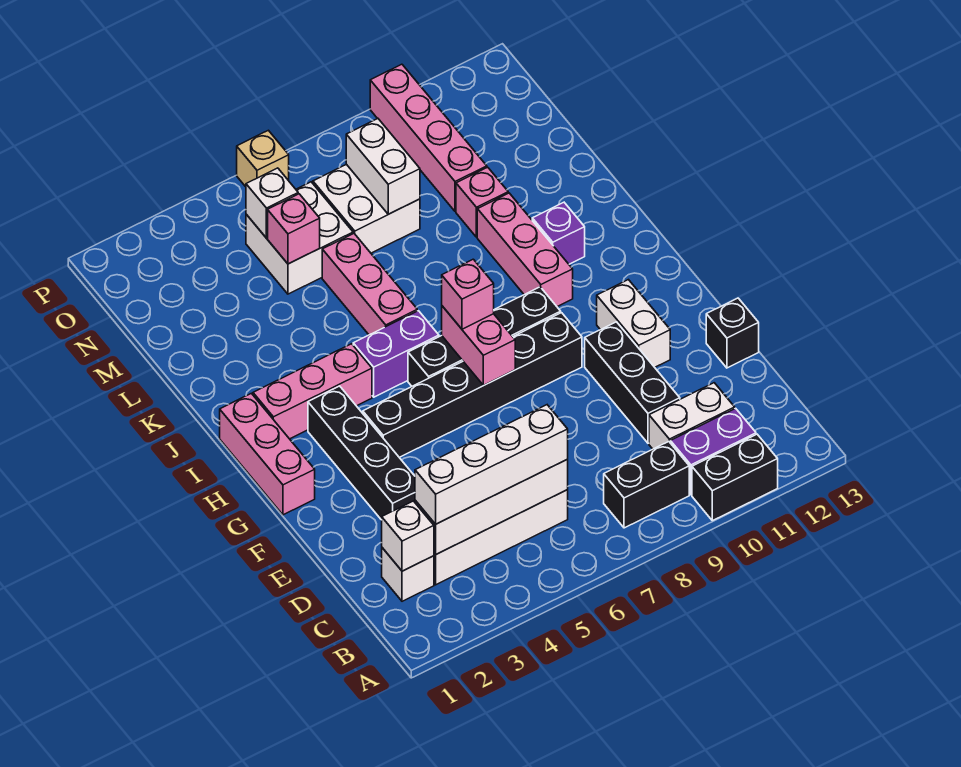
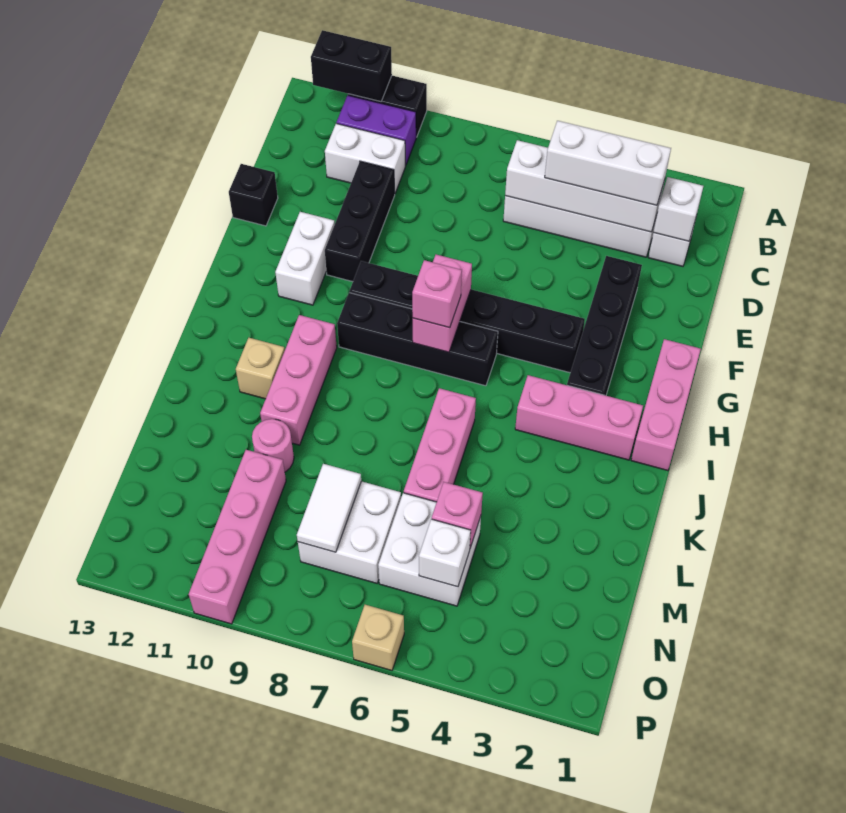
black 1x2 brick [604,442,689,528] -> black 1x2 brick moved to [311,30,392,102]
white 1x4 brick [415,405,568,524] -> white 1x3 brick [545,121,671,205]
purple 1x2 brick [353,311,439,397] -> none
purple 1x1 brick [532,202,585,264] -> tan 1x1 brick [236,338,285,399]
pink 1x1 brick [456,167,508,237] -> pink 1x1 round brick [252,419,294,472]
white 1x2 brick [346,119,420,214] -> white 1x2 tile [297,464,361,552]

